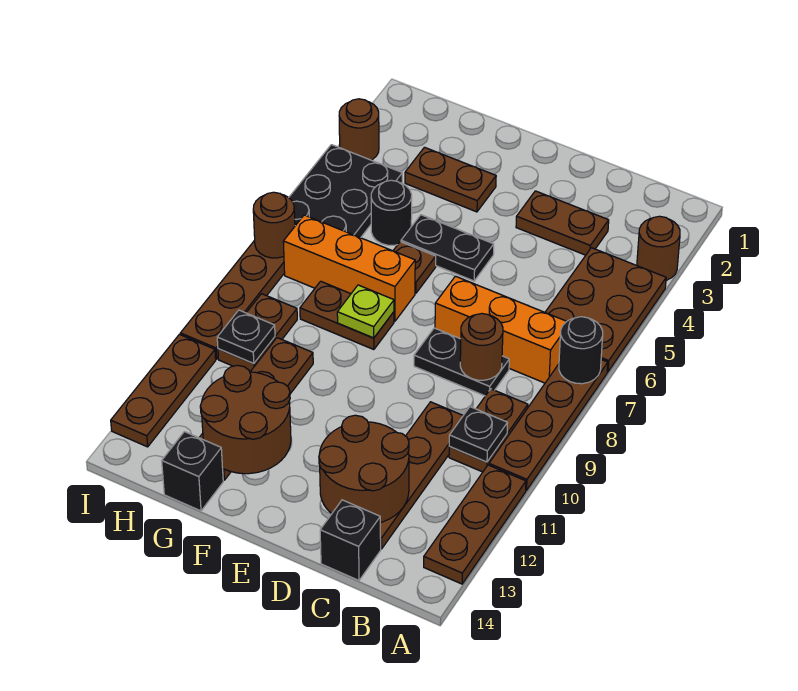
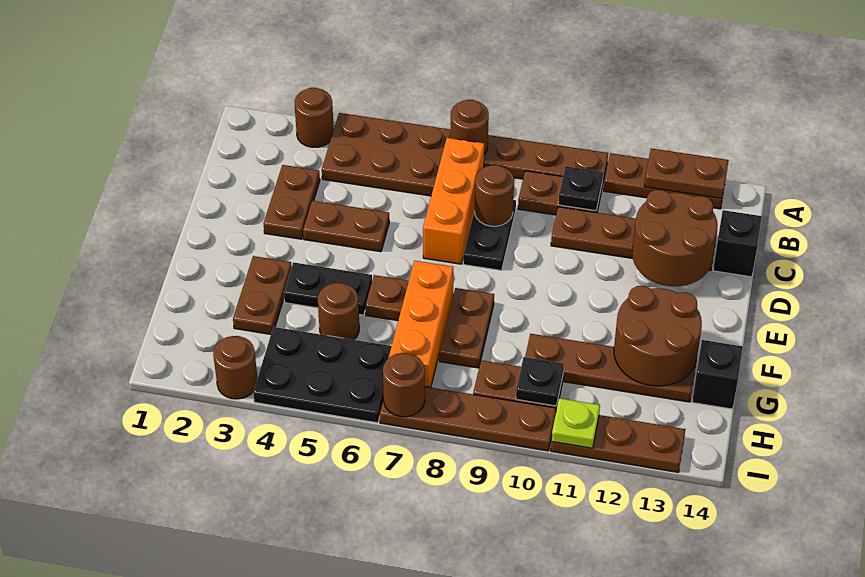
black 1x1 round brick [559,317,603,384] -> brown 1x1 round brick [450,100,489,154]
none -> brown 1x2 plate [644,148,729,199]
none -> brown 1x2 plate [303,201,389,252]
black 1x2 plate [401,215,494,281] -> black 1x2 plate turned to [284,262,372,315]
lime 1x1 plate [337,285,394,338] -> lime 1x1 plate moved to [551,398,600,448]
black 1x1 round brick [371,180,412,245] -> brown 1x1 round brick [318,283,359,340]

